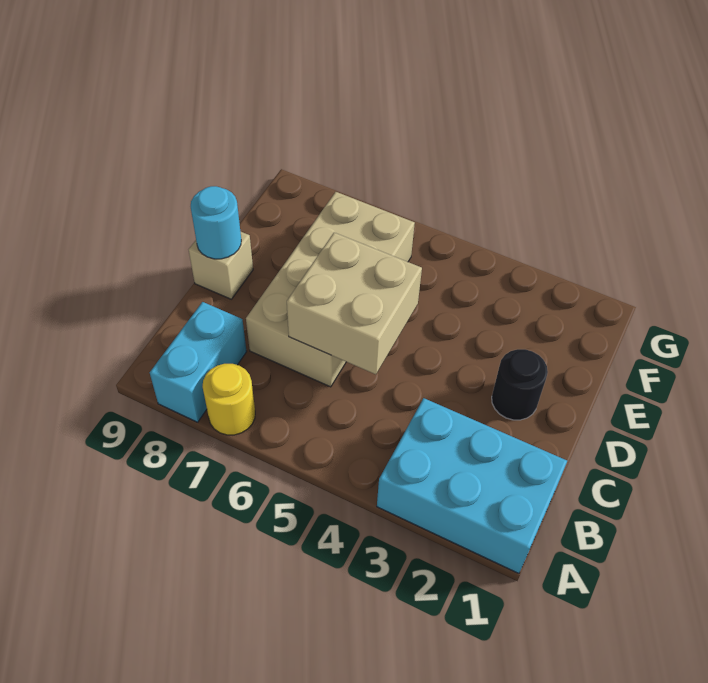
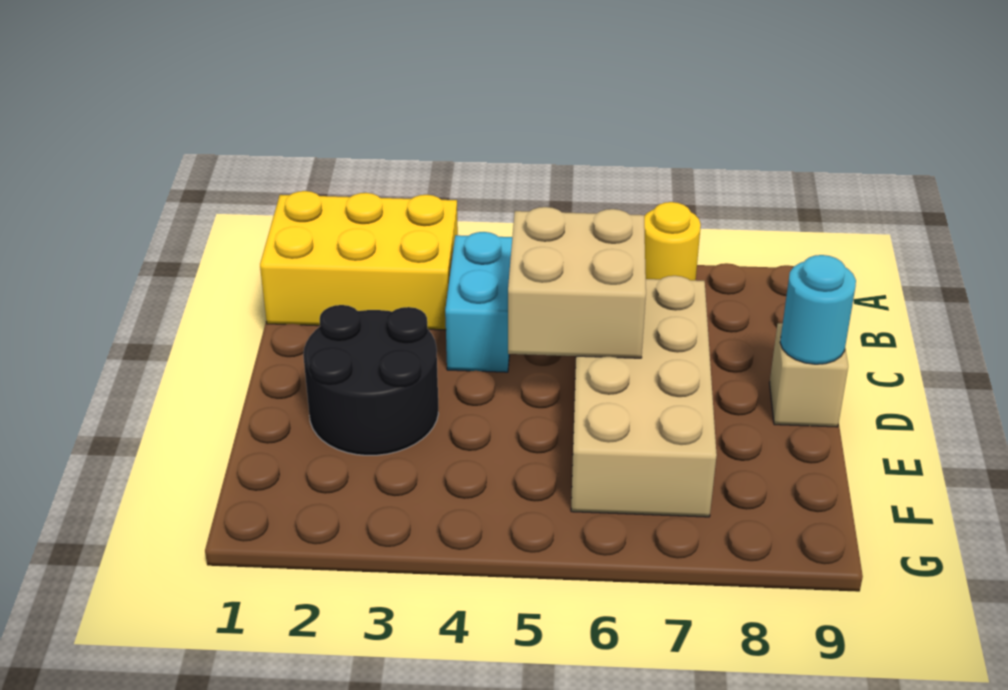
cyan 2x3 brick [377,398,567,573] -> yellow 2x3 brick [260,191,458,330]
cyan 1x2 brick [150,302,247,422] -> cyan 1x2 brick moved to [445,232,512,372]
black 1x1 round brick [492,349,548,420] -> black 2x2 round brick [303,305,438,455]

